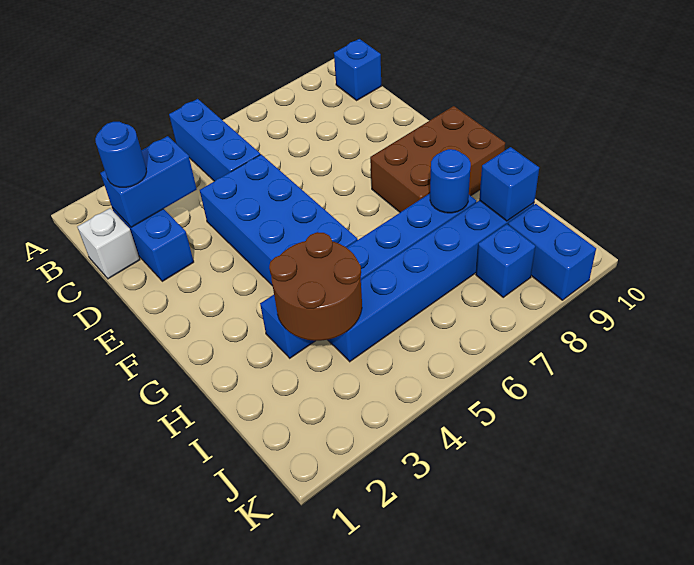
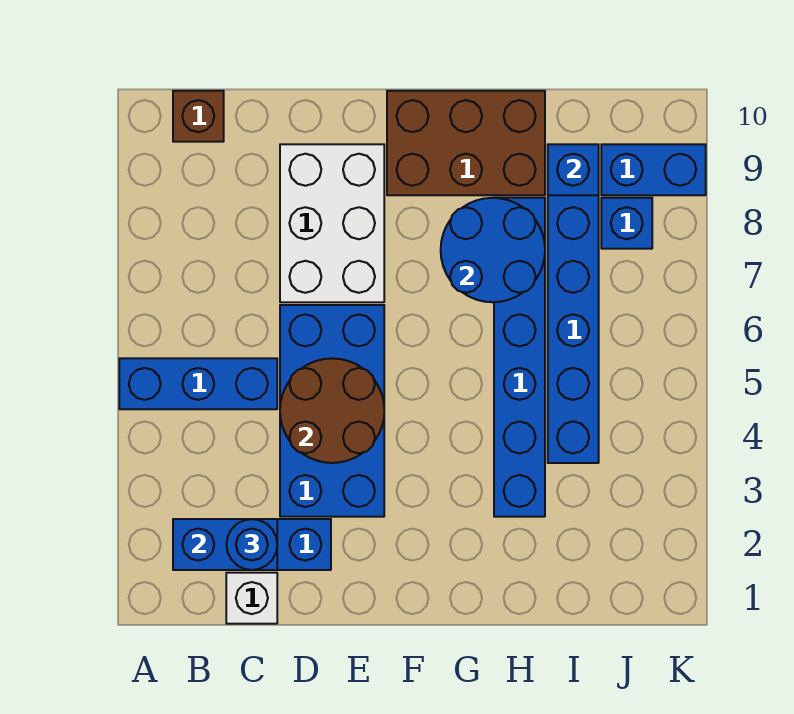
blue 1x1 brick [334,39,381,100] -> brown 1x1 brick [173,91,224,142]
blue 1x2 brick [100,136,197,227] -> blue 1x2 brick turned to [173,519,277,570]
blue 2x4 brick [200,154,358,286] -> blue 2x4 brick turned to [280,305,384,517]
none -> white 2x3 brick [280,144,384,302]
brown 2x3 brick [370,106,505,212] -> brown 2x3 brick turned to [387,91,545,195]
brown 2x2 round brick [269,232,362,341] -> brown 2x2 round brick moved to [280,358,384,463]
blue 1x1 round brick [430,149,471,213] -> blue 2x2 round brick [441,198,545,302]

